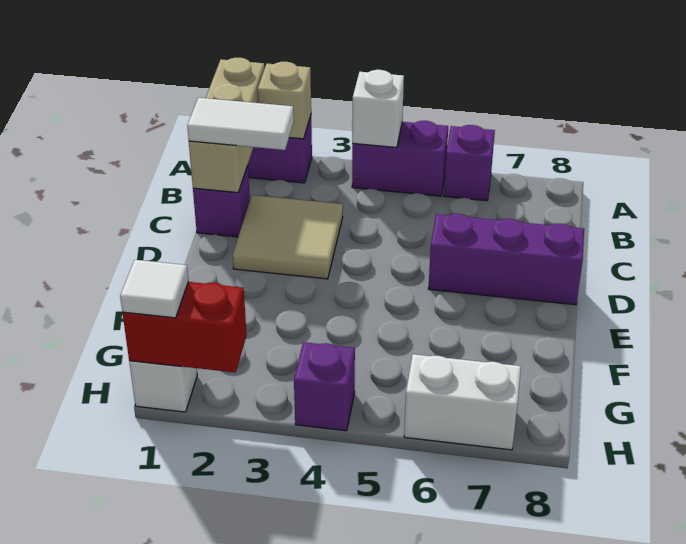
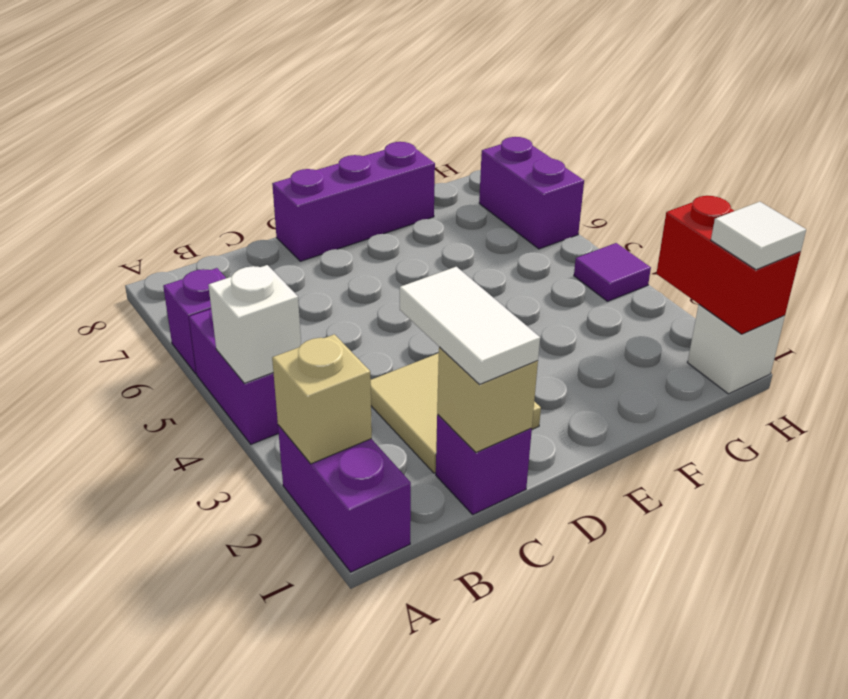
tan 1x3 brick [189,58,264,193] -> tan 1x1 brick [437,347,538,453]
purple 1x3 brick [428,214,584,305] -> purple 1x3 brick turned to [272,142,435,261]
purple 1x1 brick [294,342,355,431] -> purple 1x1 tile [574,243,651,301]
white 1x2 brick [404,354,521,450] -> purple 1x2 brick [479,137,584,249]

